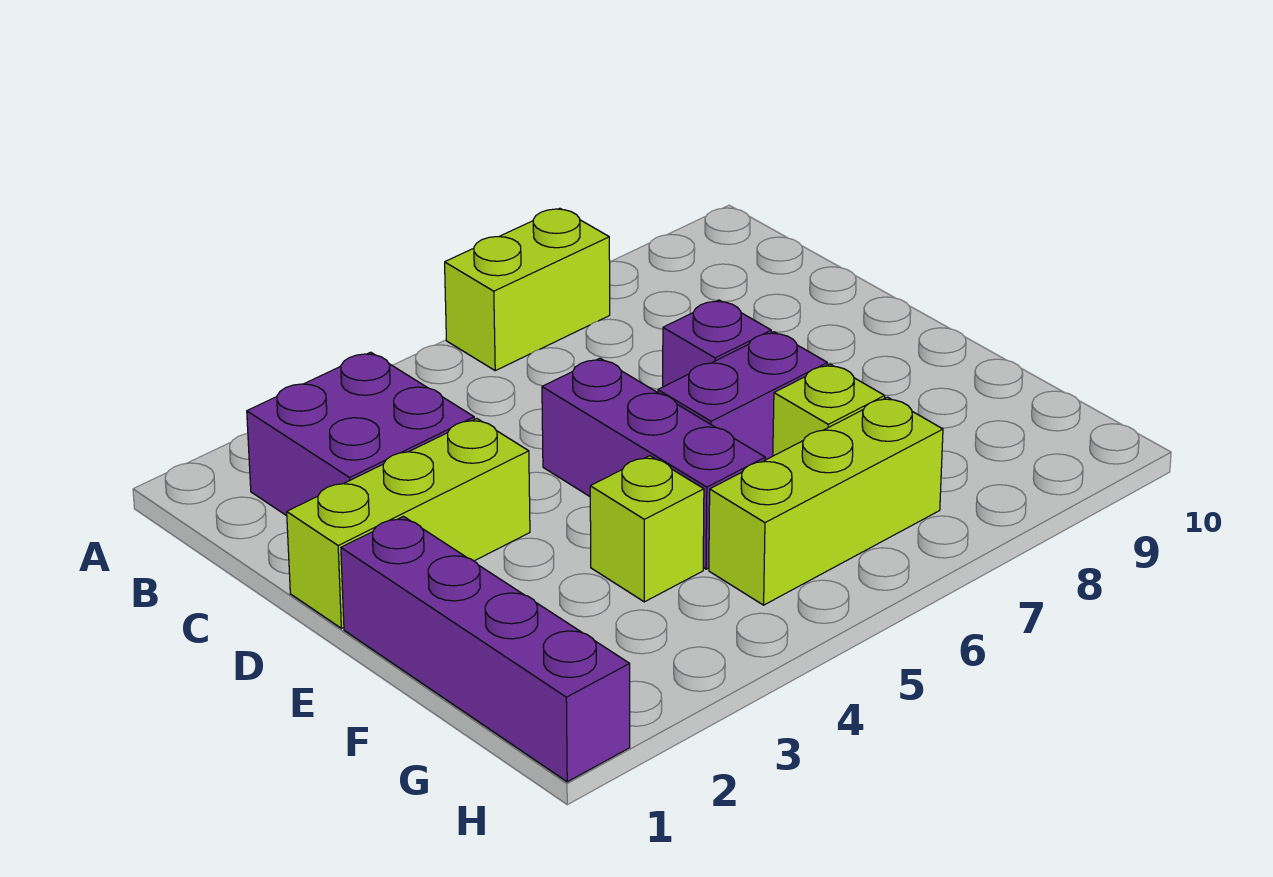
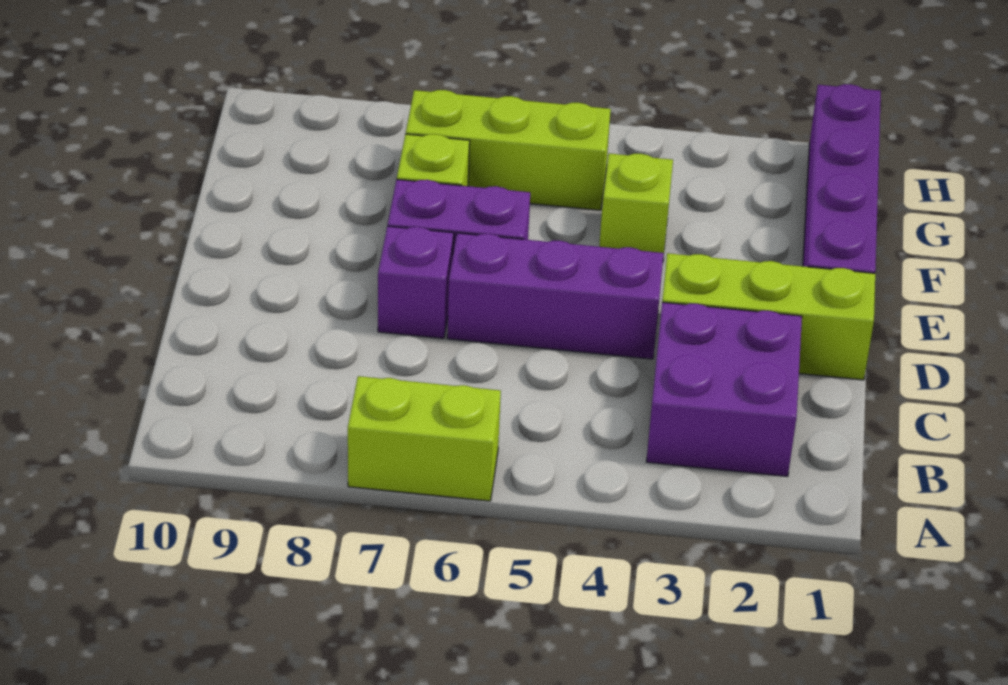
purple 1x3 brick [542,358,765,569] -> purple 1x3 brick turned to [447,233,664,359]

